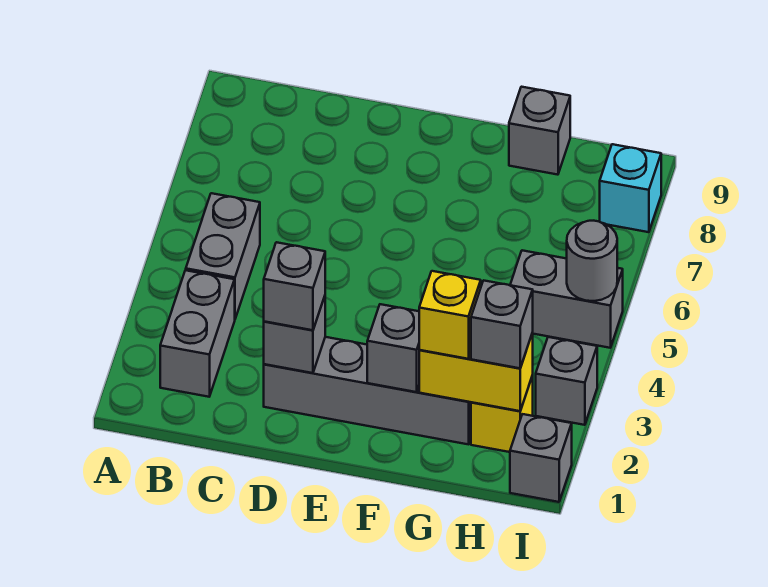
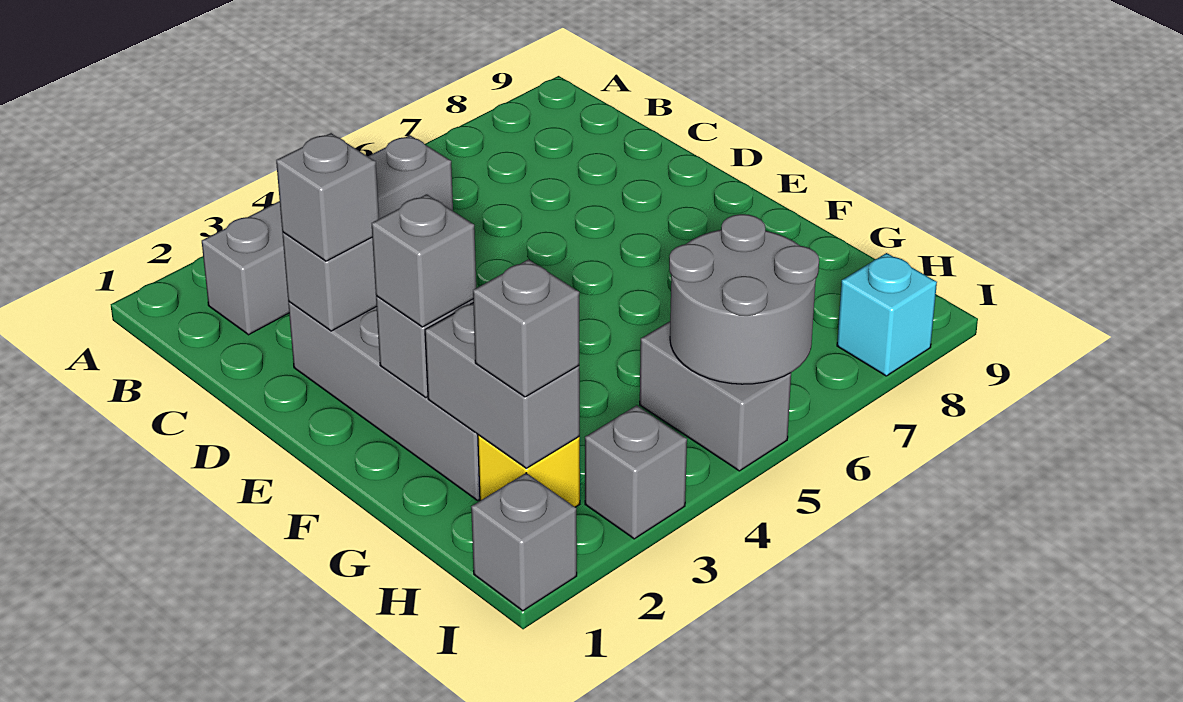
yellow 1x2 brick [419,333,533,411] -> grey 1x2 brick [425,303,580,468]
yellow 1x1 brick [419,271,481,359] -> none
grey 1x1 brick [509,87,570,175] -> grey 1x1 brick moved to [372,194,476,327]
grey 1x1 round brick [567,221,617,301] -> grey 2x2 round brick [669,214,819,384]

